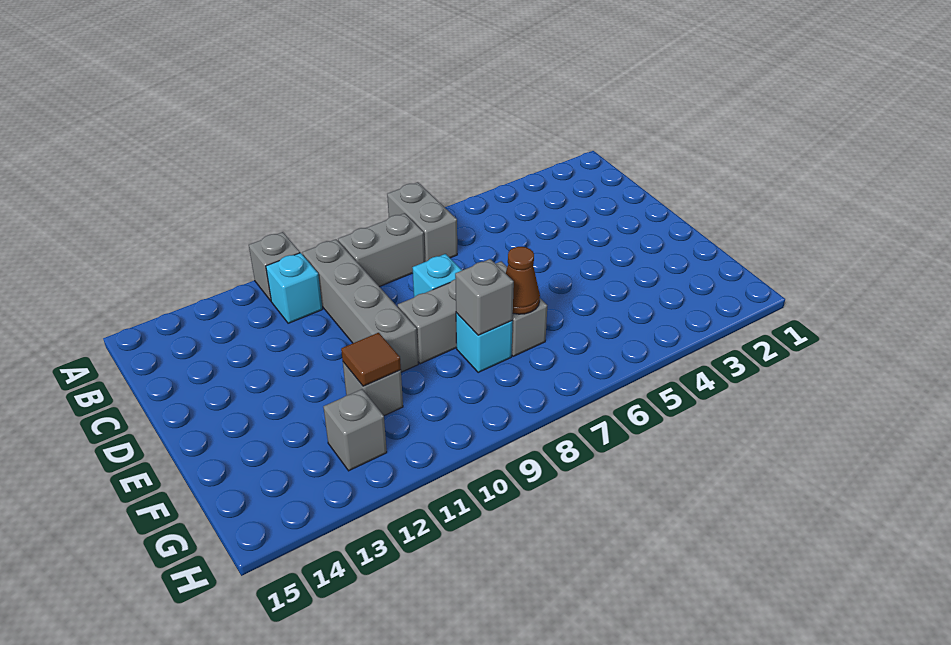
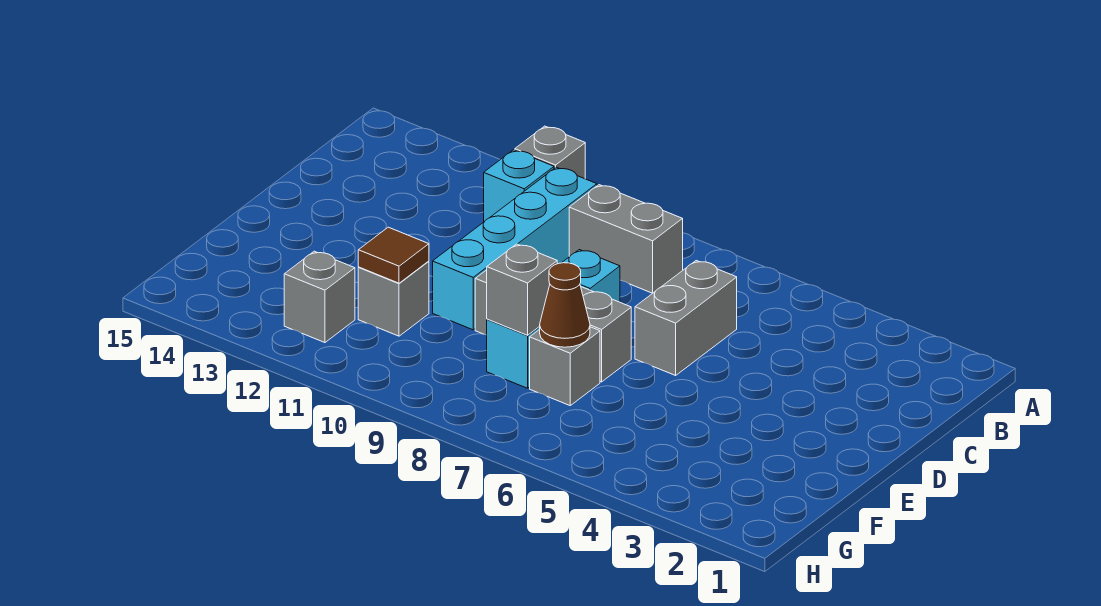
grey 1x2 brick [387,182,457,262] -> grey 1x2 brick moved to [635,261,737,375]
grey 1x4 brick [302,239,418,372] -> cyan 1x4 brick [433,167,597,330]

